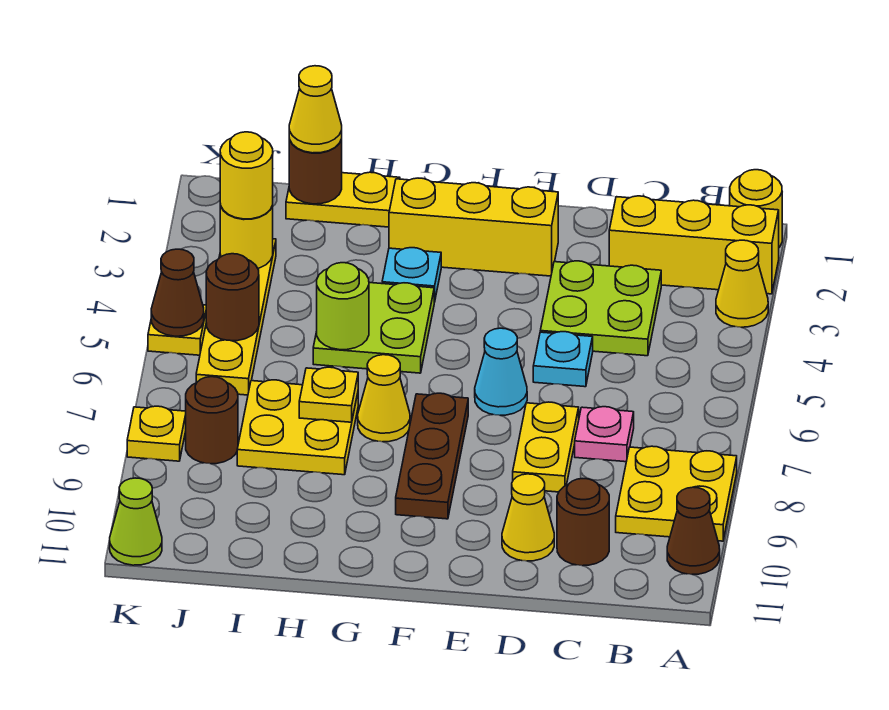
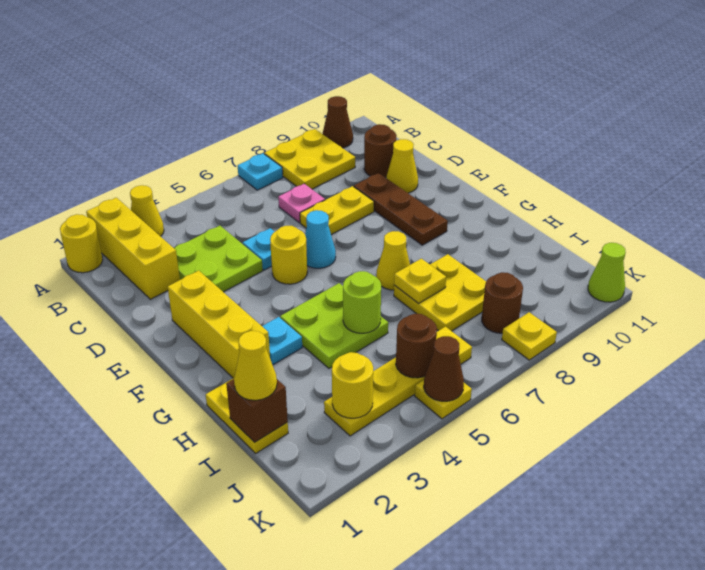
none -> cyan 1x1 plate [238,153,283,190]
brown 1x3 plate [396,393,468,519] -> brown 1x3 plate turned to [354,173,448,245]
brown 1x1 round brick [289,139,342,204] -> brown 1x1 brick [226,379,288,442]
yellow 1x1 round brick [220,132,273,219] -> yellow 1x1 round brick moved to [270,226,307,284]

